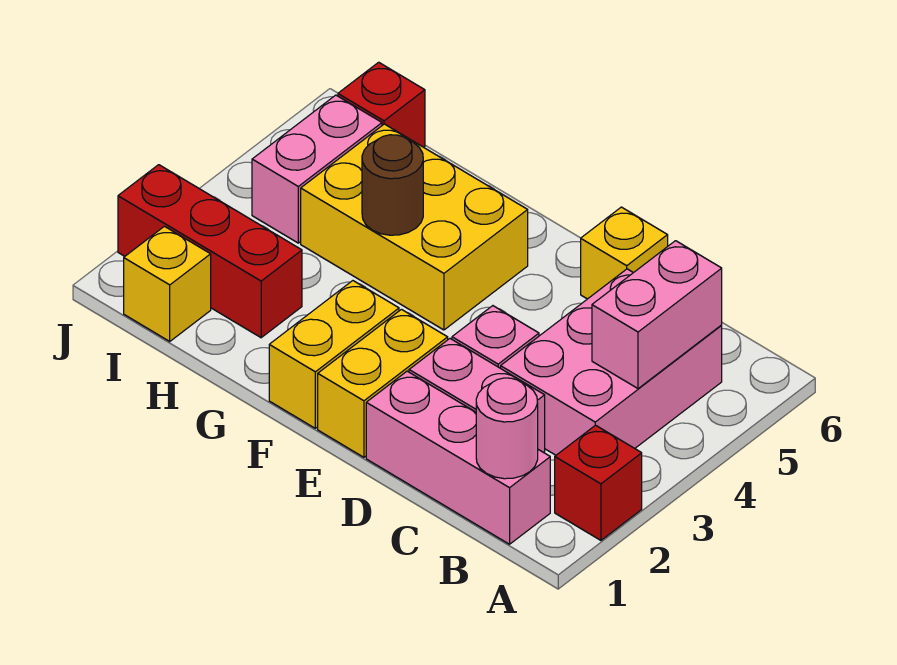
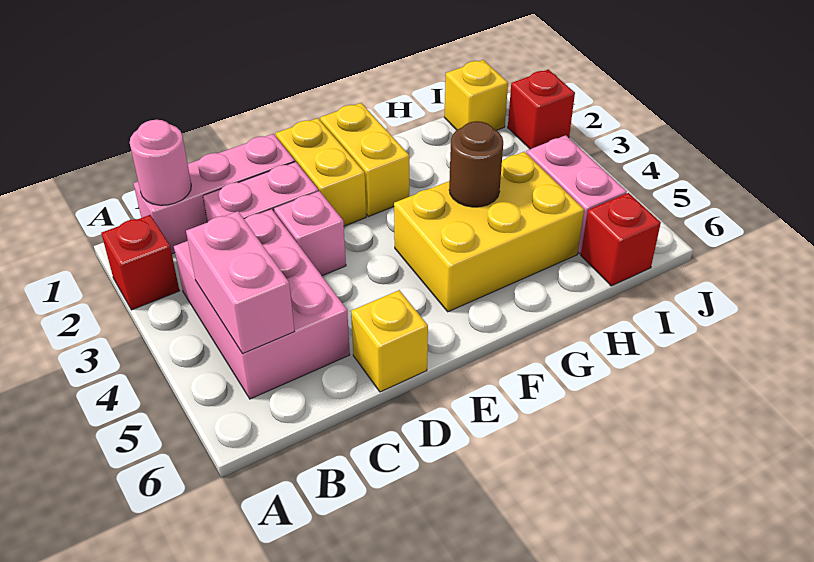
red 1x3 brick [118,165,302,338] -> red 1x1 brick [508,69,575,149]

